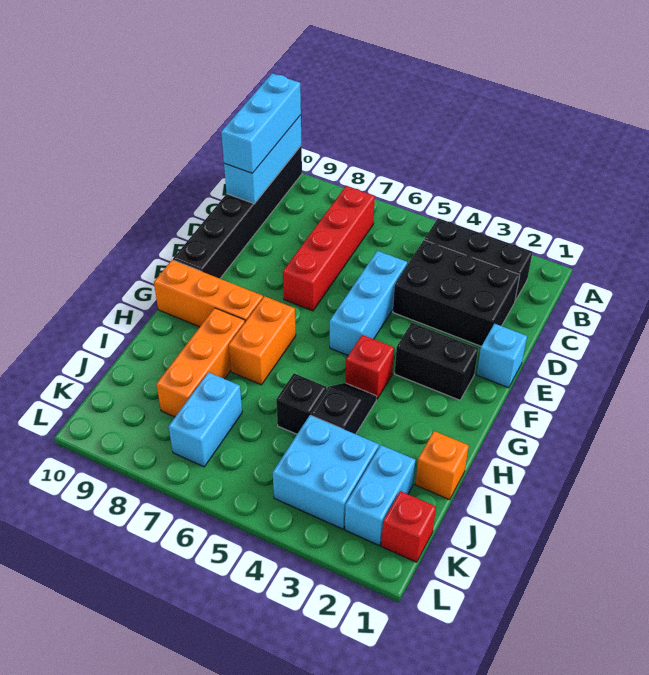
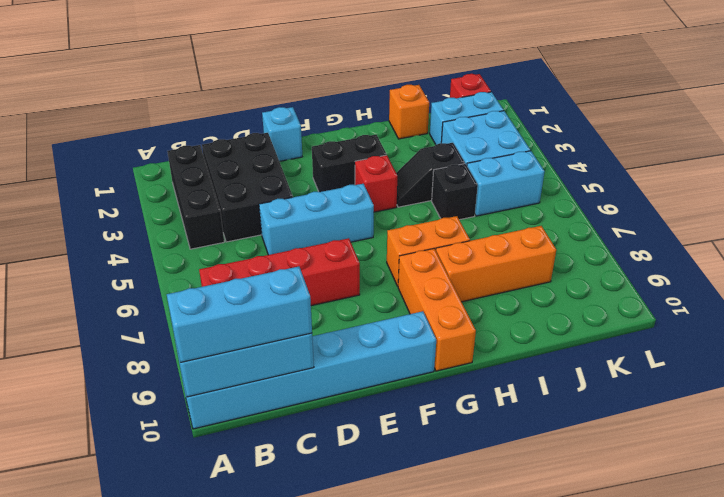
black 1x6 brick [173,145,302,279] -> cyan 1x6 brick [182,311,436,429]
black 1x2 brick [395,323,478,400] -> black 1x2 brick turned to [312,135,387,192]
cyan 1x2 brick [168,372,242,467] -> cyan 1x2 brick moved to [467,151,545,216]

